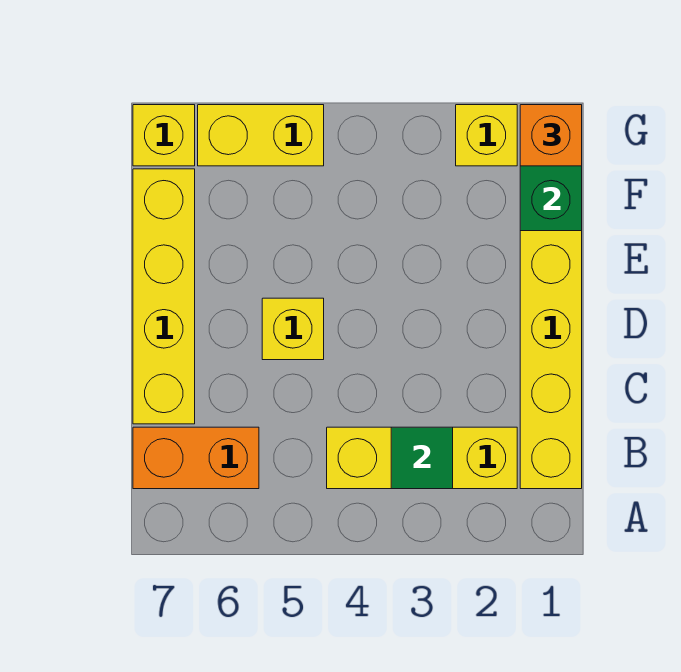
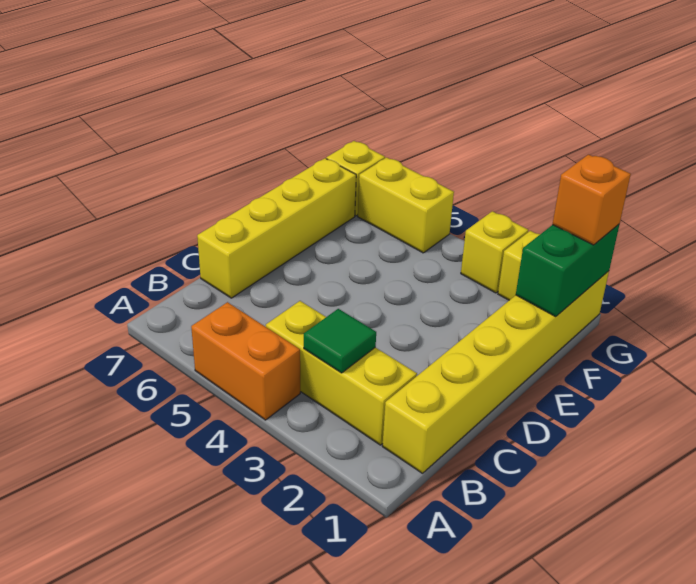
orange 1x2 brick [133,427,259,489] -> orange 1x2 brick moved to [191,302,300,420]
yellow 1x1 brick [262,298,324,360] -> yellow 1x1 brick moved to [461,211,528,293]

